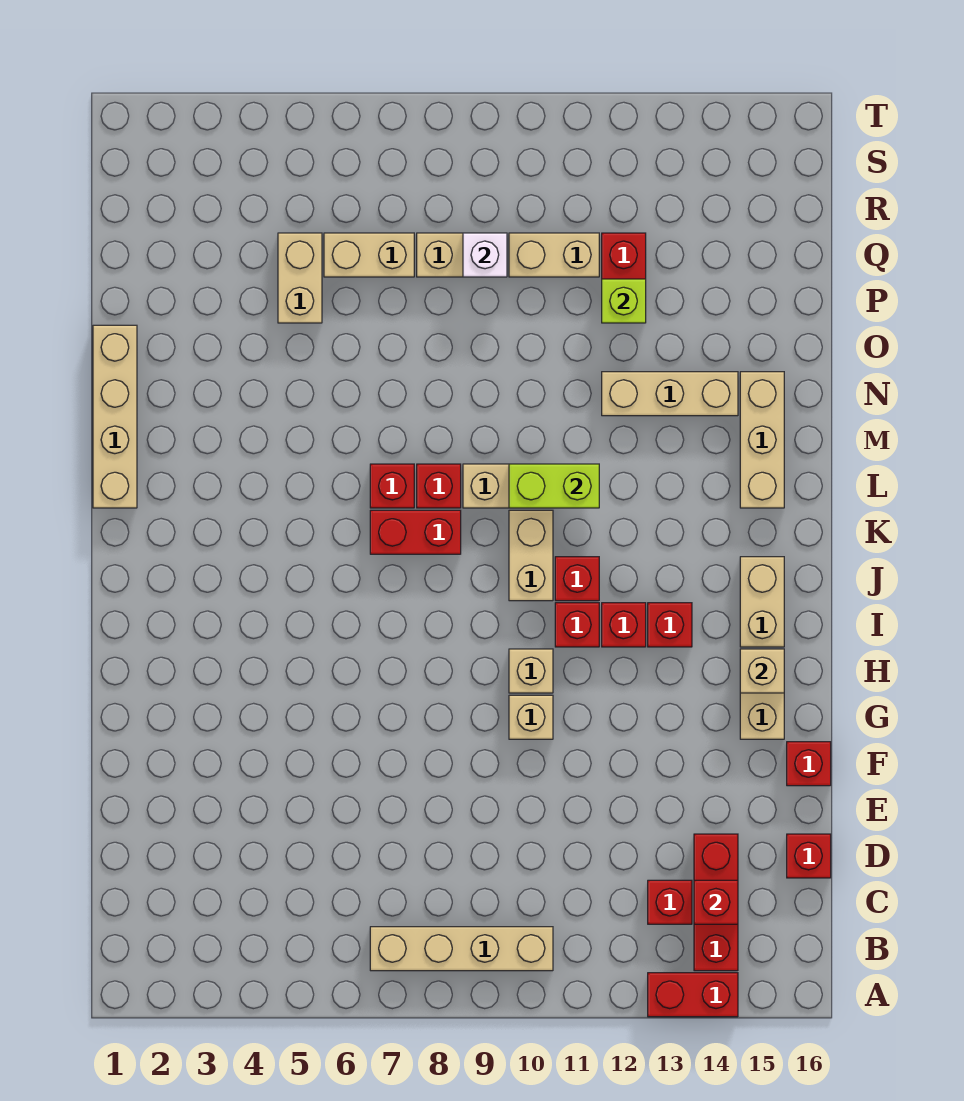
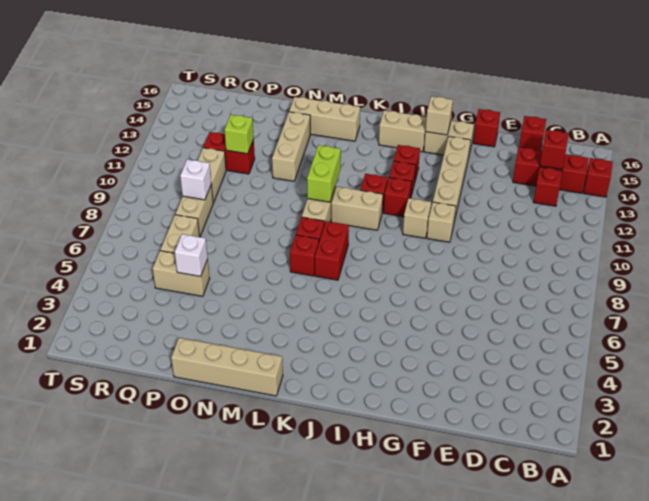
red 1x2 brick [648,973,738,1017] -> red 1x1 brick [584,158,613,197]
tan 1x4 brick [370,927,553,971] -> tan 1x4 brick moved to [433,136,470,222]
none -> white 1x1 brick [175,234,208,277]

